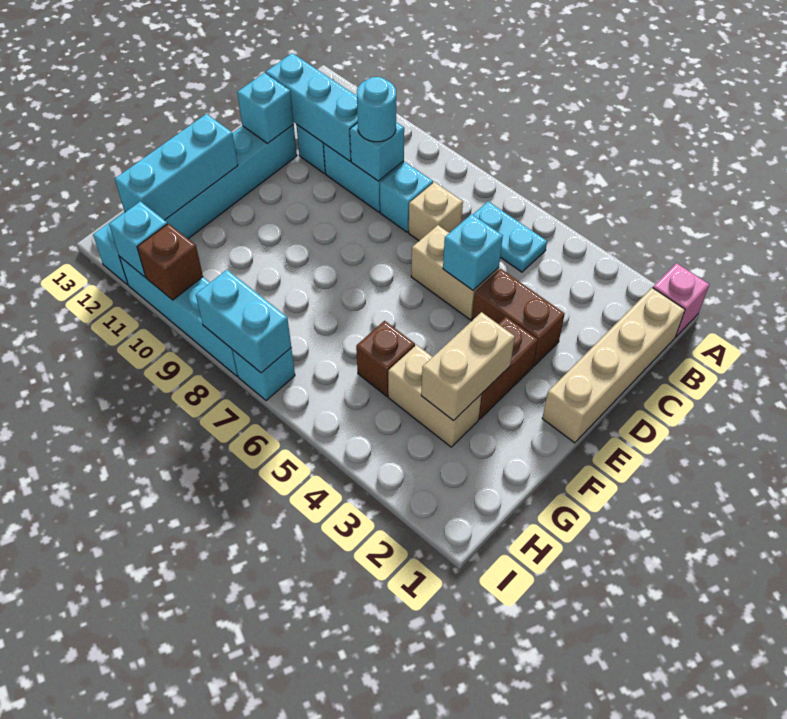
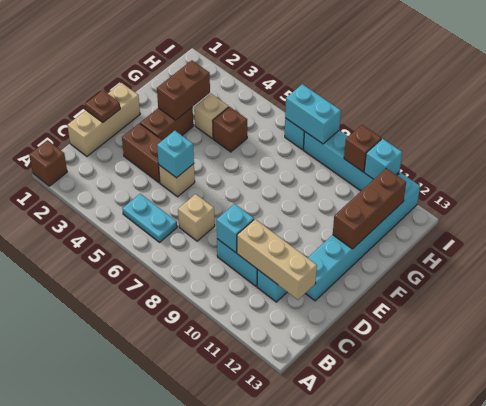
pink 1x1 brick [653,263,709,337] -> brown 1x1 brick [29,140,67,186]
tan 1x4 brick [542,288,685,443] -> tan 1x3 brick [67,83,140,156]
cyan 1x1 brick [380,162,433,232] -> none
cyan 1x1 round brick [357,77,396,142] -> none
cyan 1x3 brick [266,53,358,161] -> tan 1x3 brick [237,219,317,300]
none -> brown 1x1 plate [85,90,120,122]
tan 1x2 brick [411,225,499,320] -> tan 1x1 brick [159,164,195,197]
cyan 1x1 brick [237,73,294,143] -> none
tan 1x2 brick [421,312,515,421] -> brown 1x2 brick [157,60,210,120]
cyan 1x3 brick [115,114,238,220] -> brown 1x3 brick [333,168,406,249]
tan 1x2 brick [388,345,482,447] -> tan 1x1 brick [194,94,229,139]

